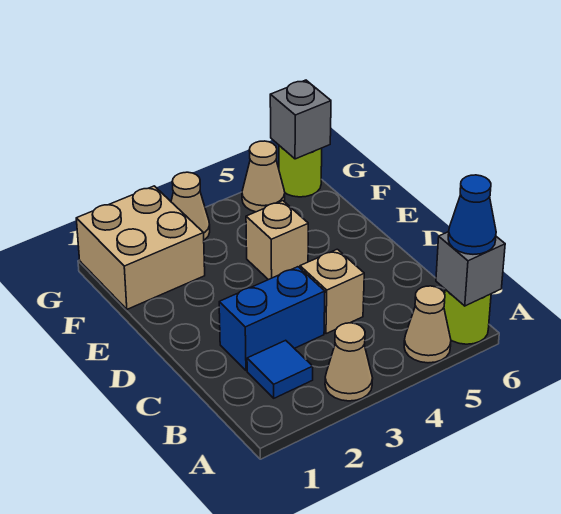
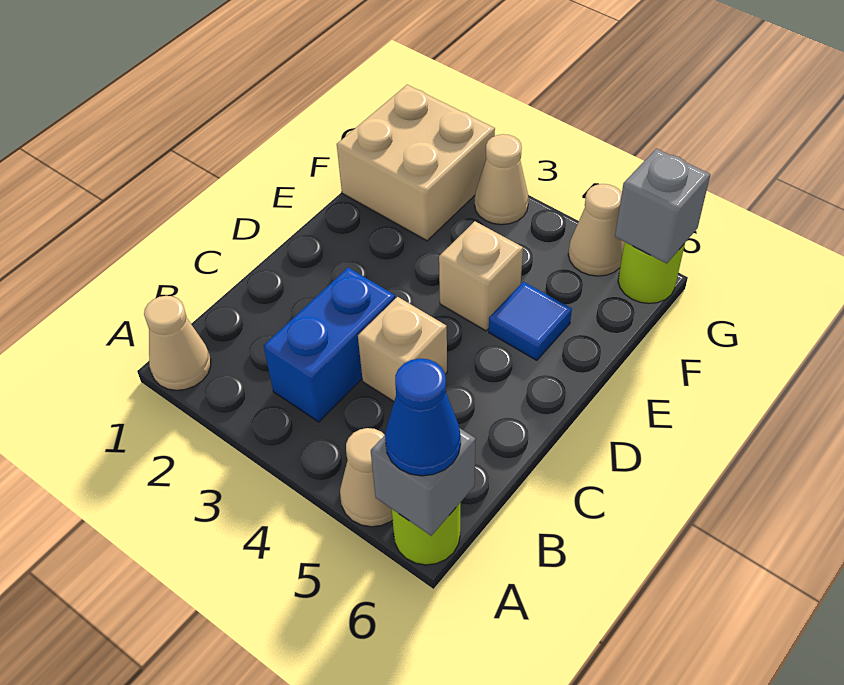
tan 1x1 cone [325,323,373,401] -> tan 1x1 cone moved to [144,296,211,390]
blue 1x1 tile [247,340,313,398] -> blue 1x1 tile moved to [489,282,572,360]
blue 1x2 brick [219,267,325,371] -> blue 1x2 brick turned to [264,268,395,422]

